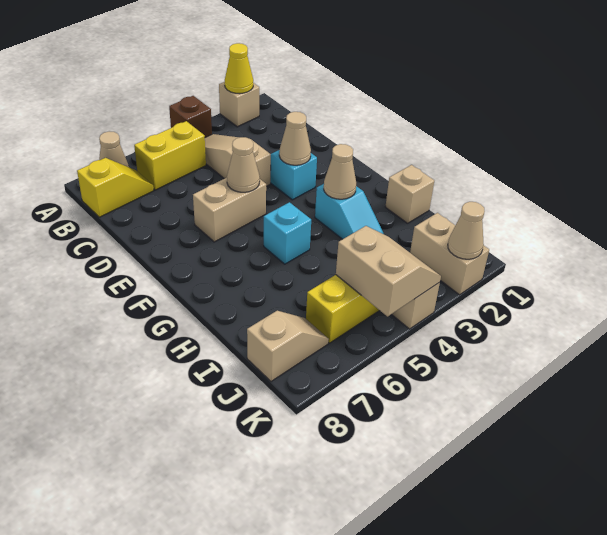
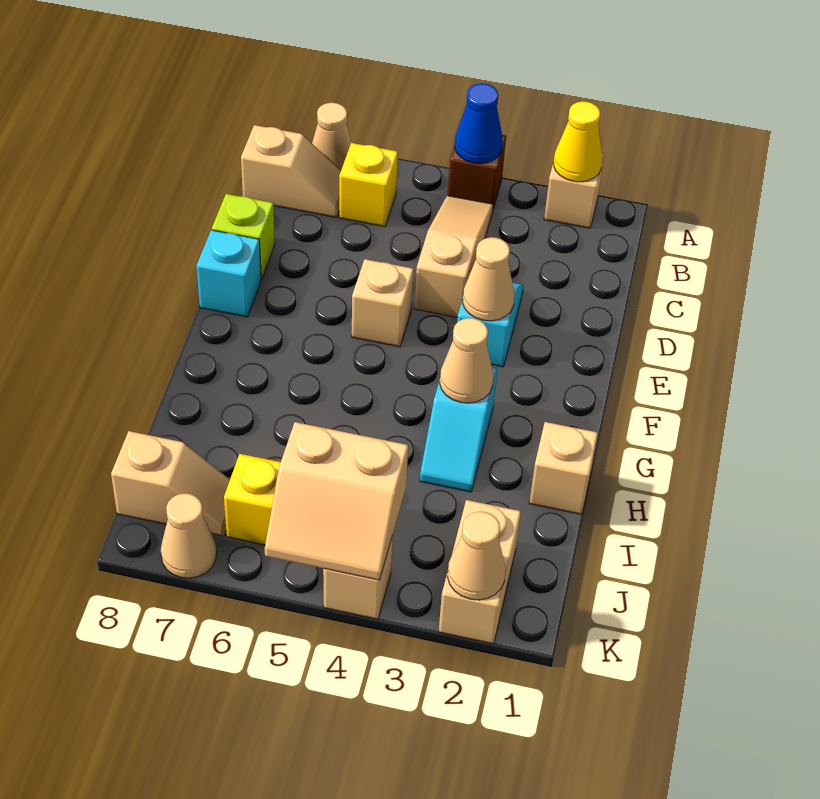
none -> blue 1x1 cone [455,83,503,164]
yellow 1x2 brick [134,121,206,190] -> yellow 1x1 brick [339,143,398,227]
yellow 1x2 slope [77,158,154,217] -> tan 1x2 slope [241,125,341,218]
none -> lime 1x1 brick [212,194,275,280]
tan 1x2 brick [193,178,266,242] -> tan 1x1 brick [352,259,414,347]
tan 1x1 cone [227,137,260,192] -> tan 1x1 cone moved to [161,494,217,578]
cyan 1x1 brick [264,202,311,264] -> cyan 1x1 brick moved to [196,230,261,317]
tan 2x2 slope [336,226,441,316] -> tan 2x2 slope turned to [265,422,408,580]

